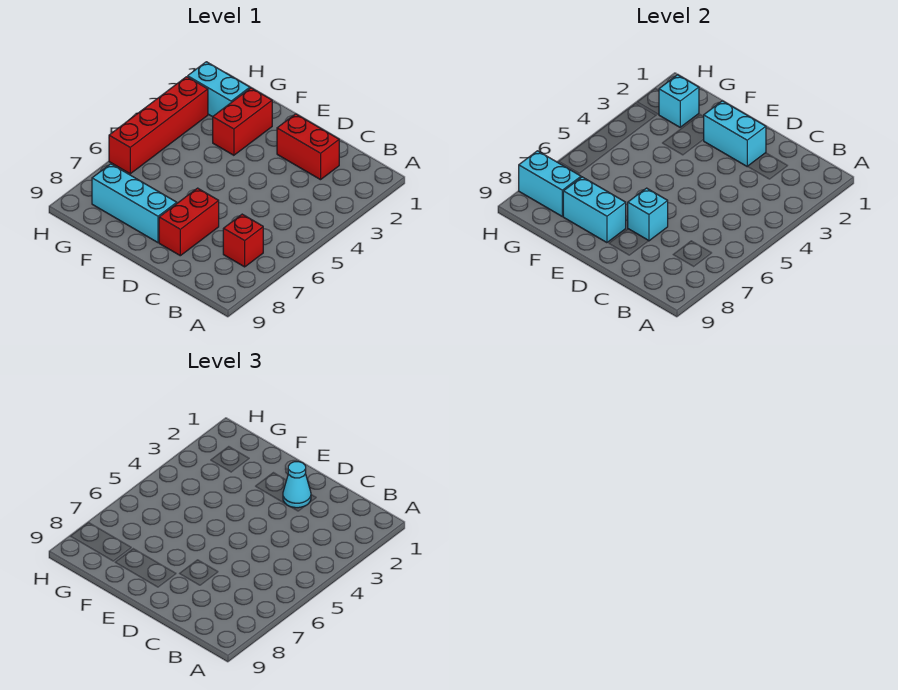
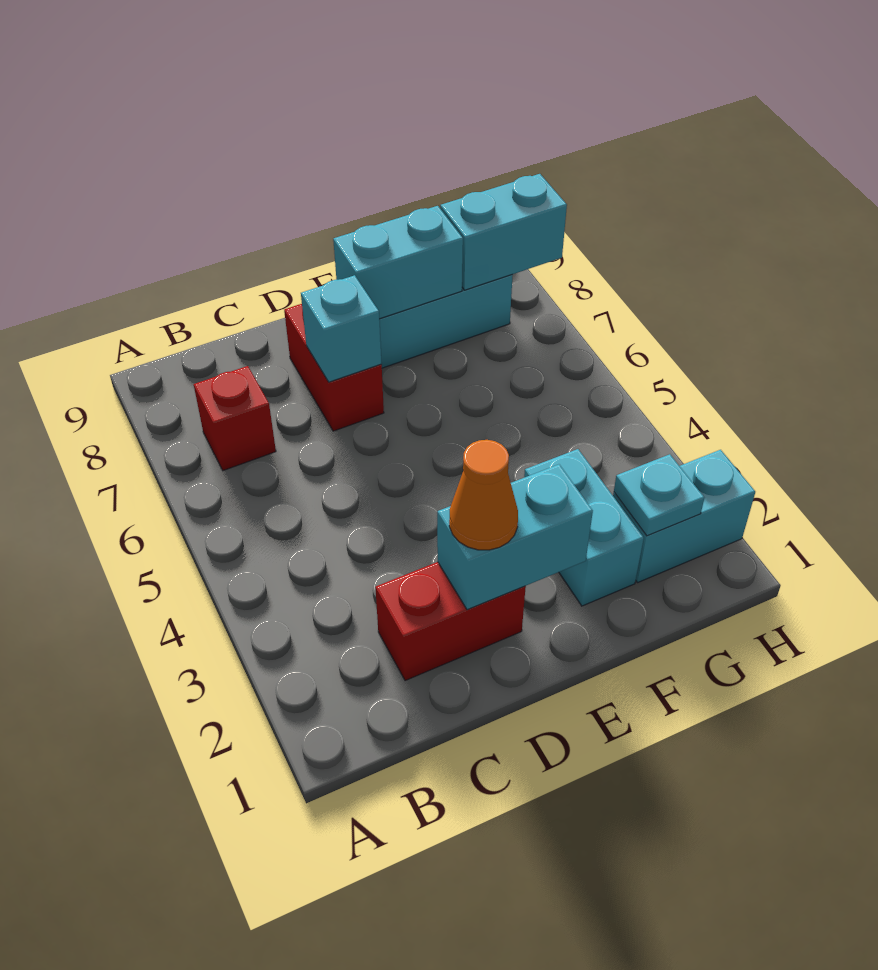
cyan 1x1 cone [283,462,311,508] -> orange 1x1 cone [449,440,518,550]
red 1x2 brick [213,88,272,155] -> cyan 1x2 brick [524,449,644,606]
cyan 1x1 brick [659,75,699,127] -> cyan 1x1 plate [614,454,704,536]
red 1x4 brick [109,77,208,174] -> none

